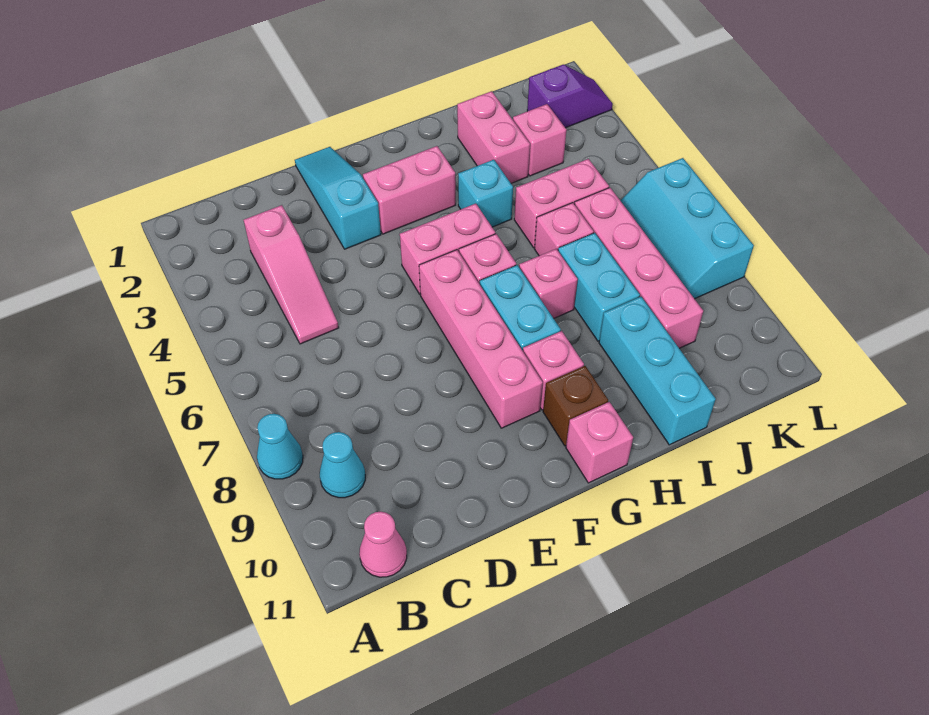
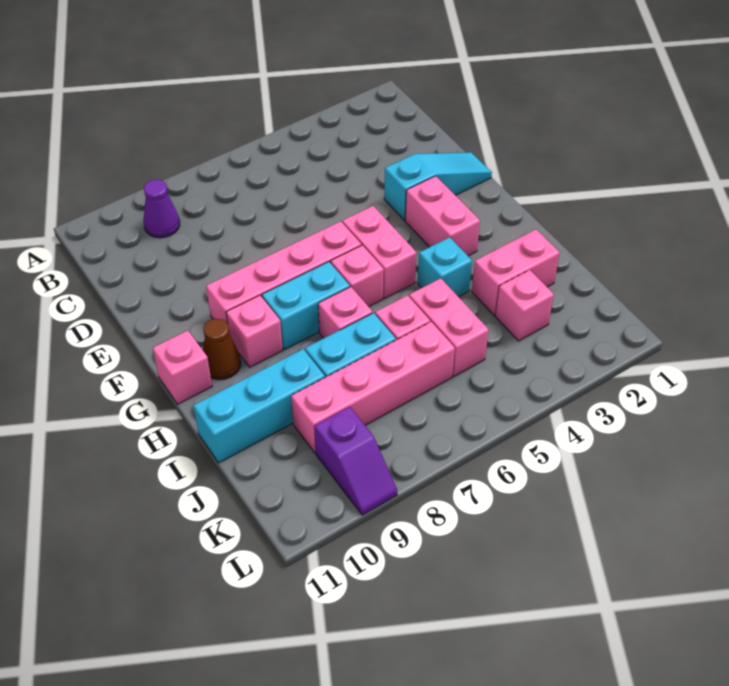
cyan 1x1 cone [257,414,303,479] -> none
cyan 1x1 cone [320,432,365,498] -> purple 1x1 cone [144,179,180,238]
pink 1x1 cone [359,512,407,577] -> none
pink 1x3 slope [244,205,339,344] -> none
brown 1x1 brick [543,366,608,446] -> brown 1x1 cone [203,319,241,380]
purple 1x2 slope [527,64,613,128] -> purple 1x2 slope moved to [314,407,397,515]
cyan 2x3 slope [620,158,754,299] -> none

